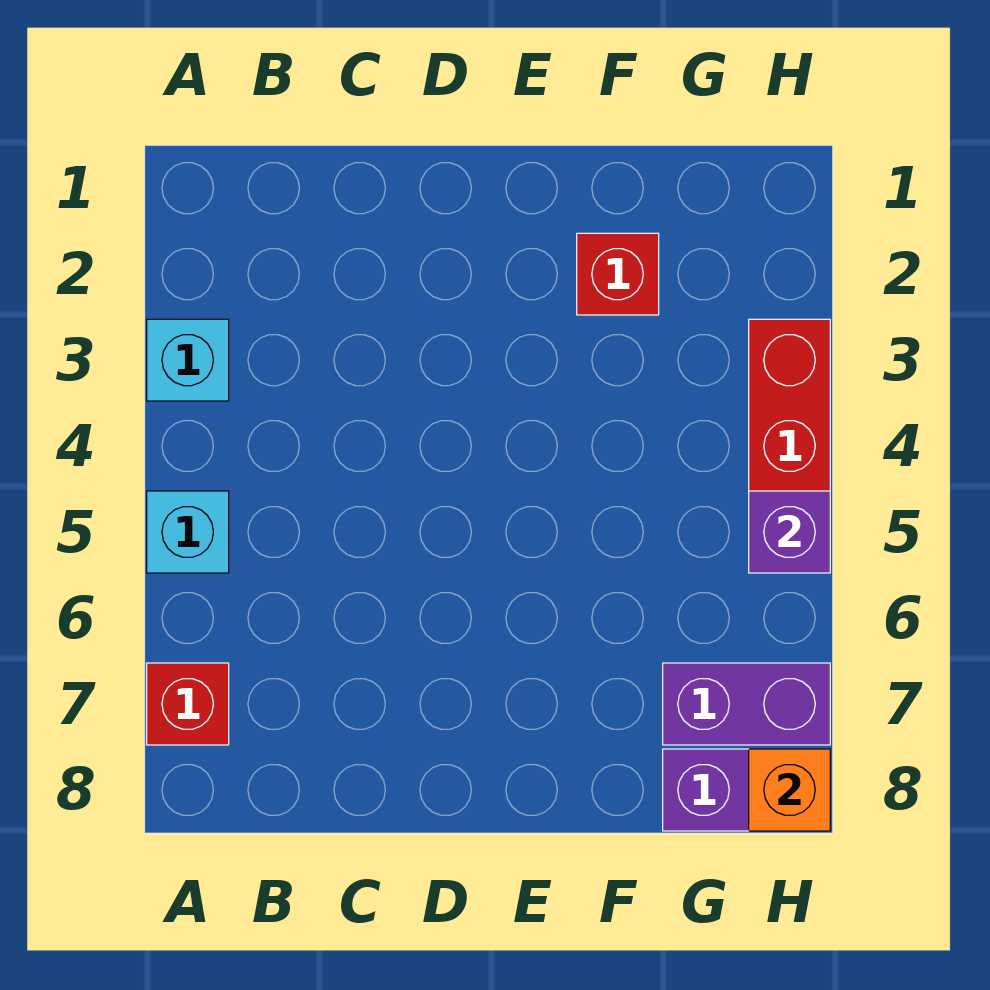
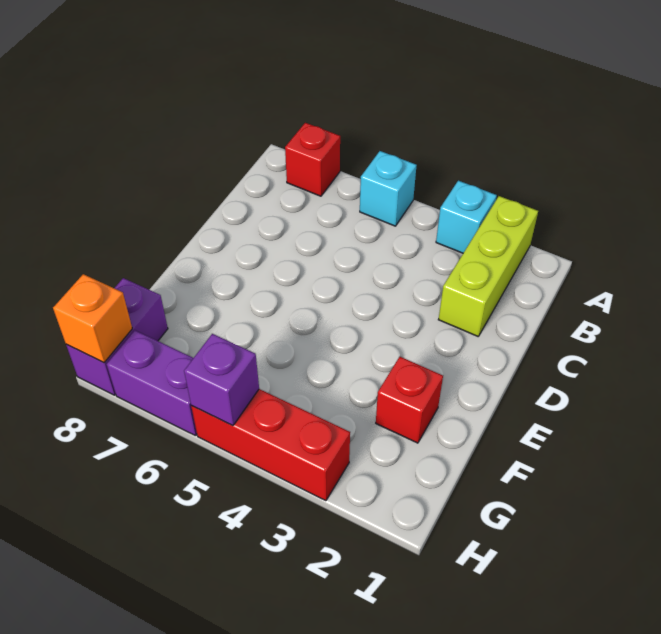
none -> lime 1x3 brick [438,196,538,336]
purple 1x2 brick [663,663,830,745] -> purple 1x2 brick turned to [107,330,197,436]

